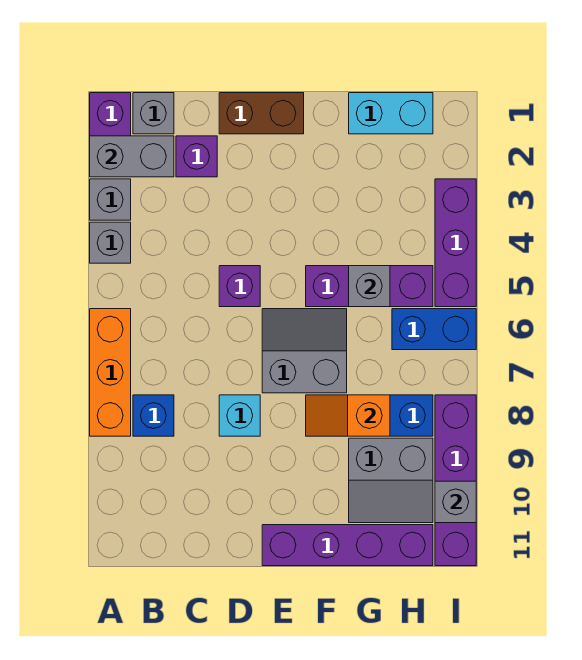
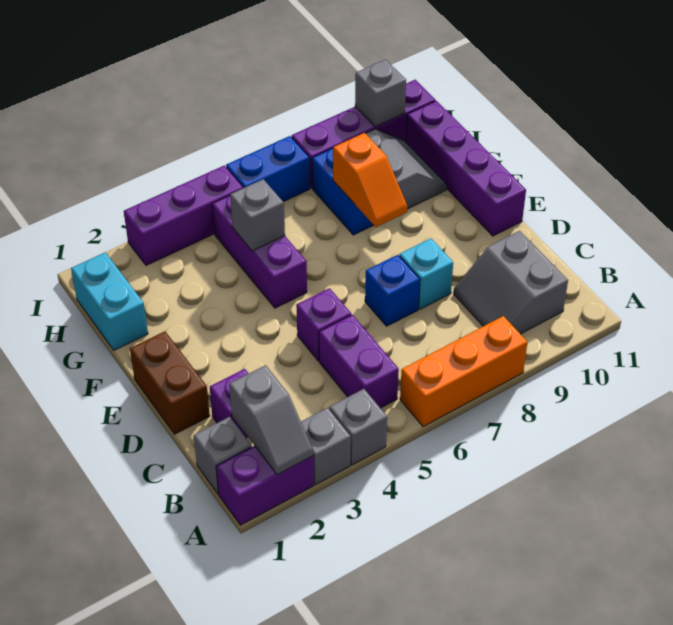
grey 1x2 brick [90,136,174,177] -> grey 1x2 slope [229,365,313,475]
none -> purple 1x2 brick [319,315,399,408]
blue 1x1 brick [133,395,174,436] -> blue 1x1 brick moved to [365,255,420,326]
grey 2x2 slope [262,309,347,393] -> grey 2x2 slope moved to [454,231,568,334]
blue 1x2 brick [392,309,476,350] -> blue 1x2 brick turned to [226,136,310,202]

